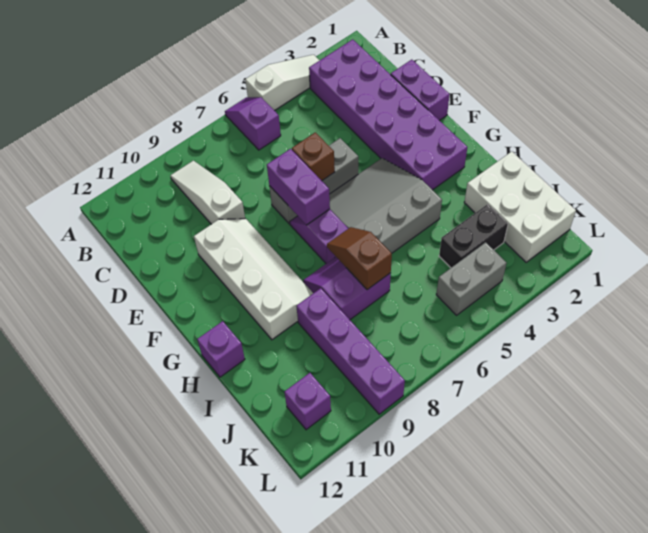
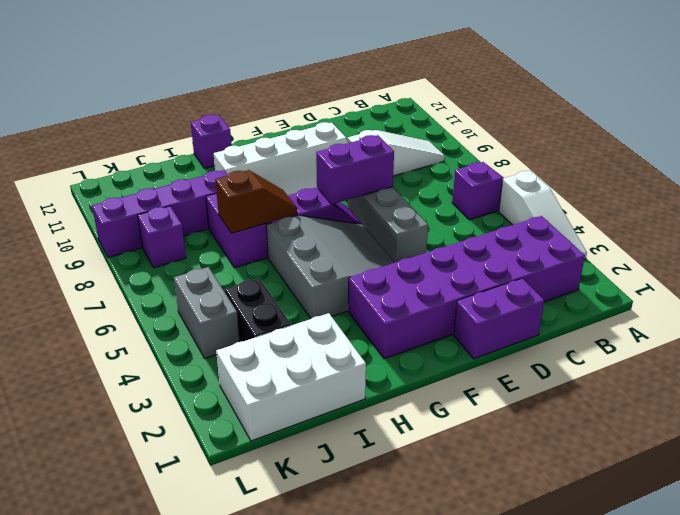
brown 1x1 brick [292,132,335,181] -> none
purple 1x1 brick [285,373,331,430] -> purple 1x1 brick moved to [138,206,186,268]

